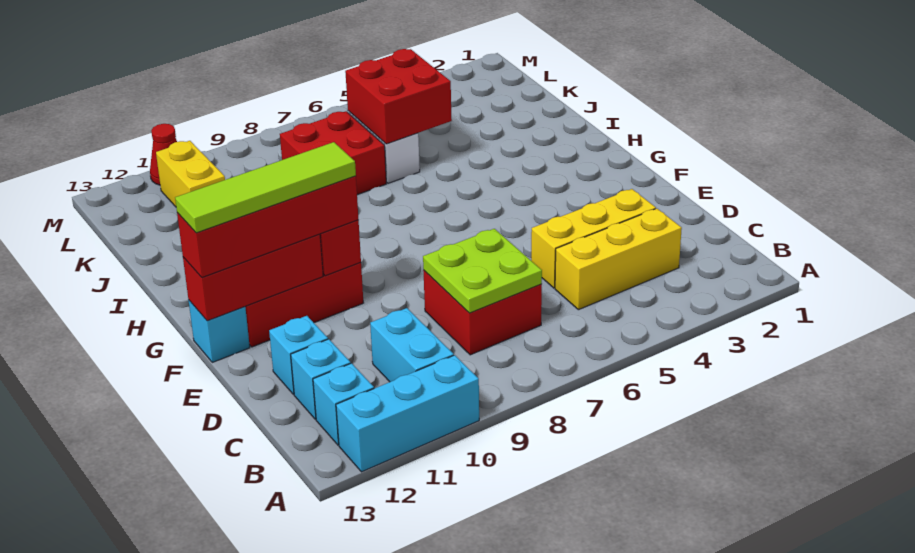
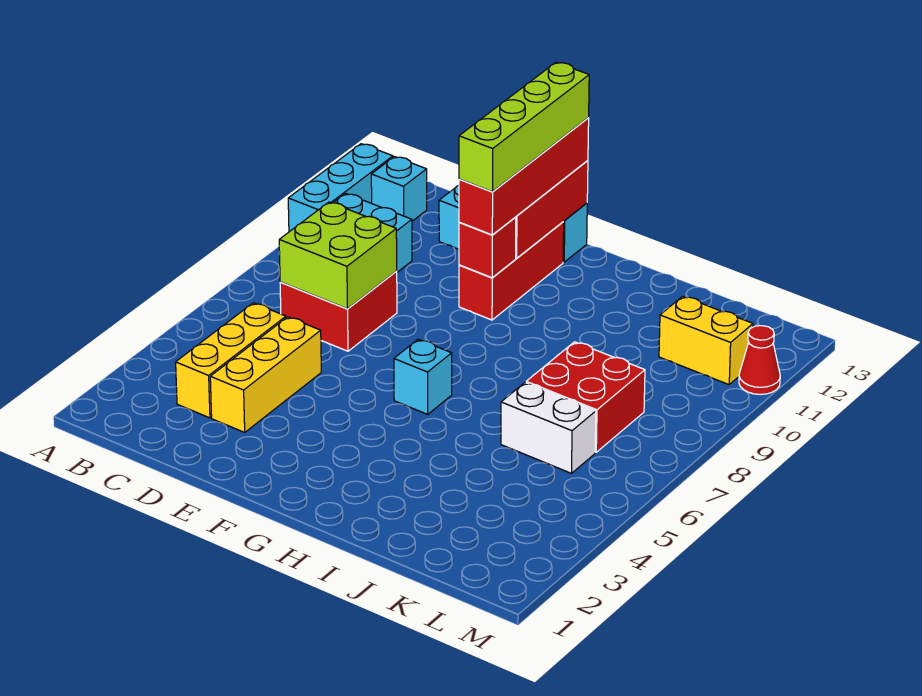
lime 2x2 plate [423,229,542,313] -> lime 2x2 brick [279,202,397,309]
cyan 1x1 brick [291,339,351,419] -> cyan 1x1 brick moved to [394,339,452,414]
lime 1x4 tile [175,142,356,233] -> lime 1x4 brick [459,62,589,192]
red 2x2 brick [345,49,452,144] -> none

